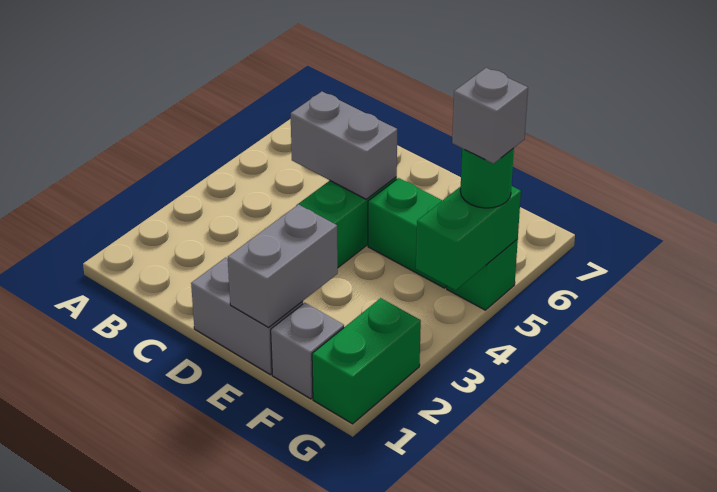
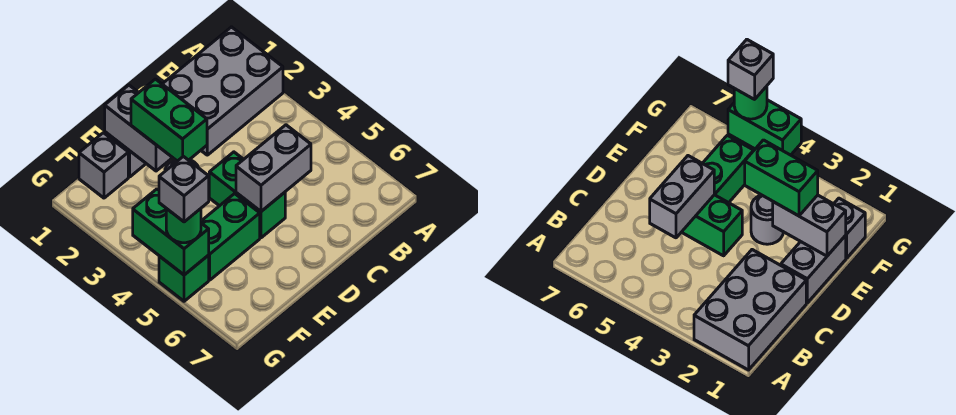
none -> grey 2x3 brick [163,27,283,155]
none -> grey 1x1 round brick [751,195,783,244]
green 1x2 brick [312,298,421,424] -> green 1x2 brick moved to [131,79,207,161]

